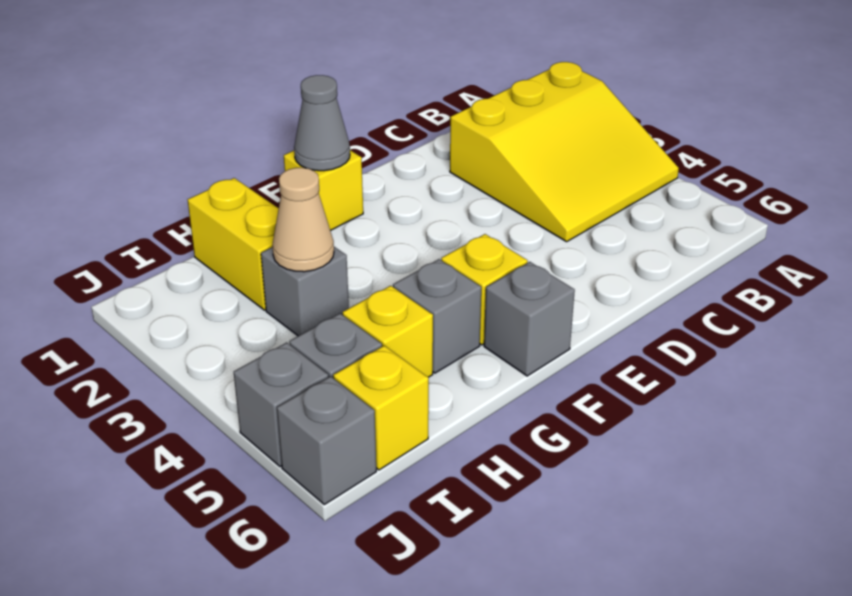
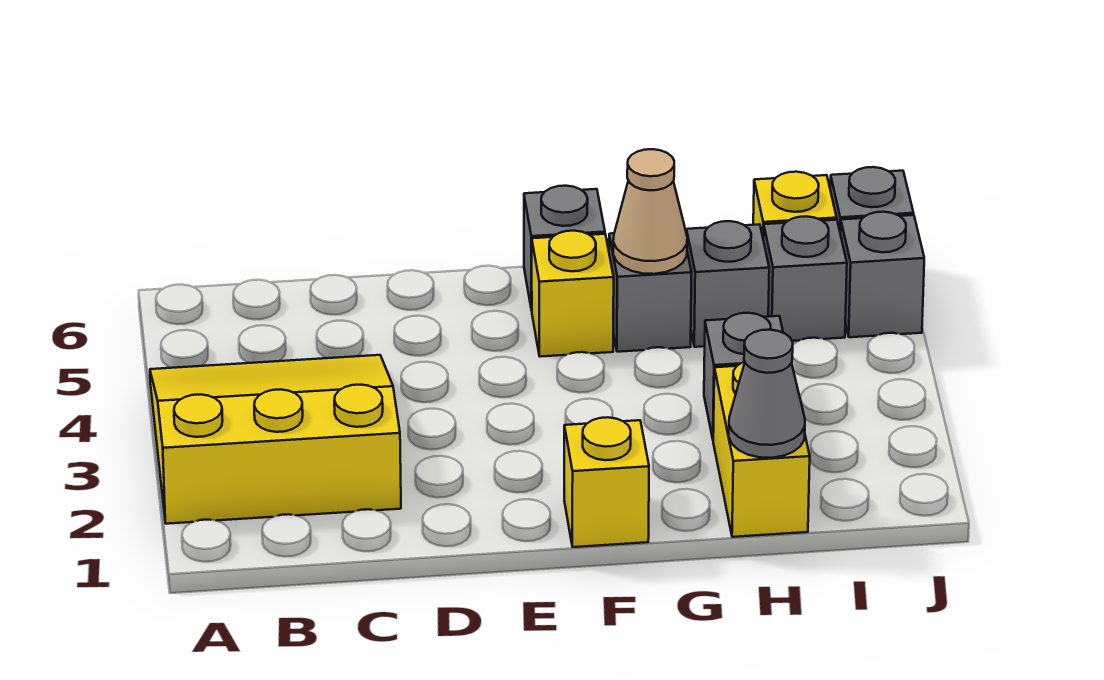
grey 1x1 cone [294,75,350,171] -> grey 1x1 cone moved to [729,329,805,458]
tan 1x1 cone [272,168,334,272] -> tan 1x1 cone moved to [613,149,687,274]
yellow 1x1 brick [343,286,433,377] -> grey 1x1 brick [686,221,769,347]

